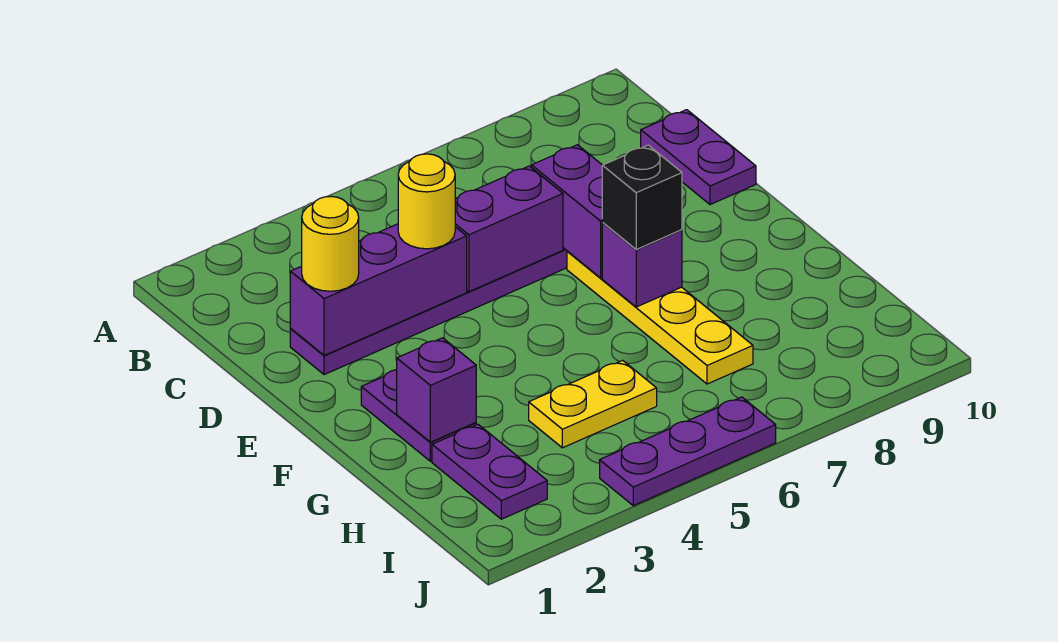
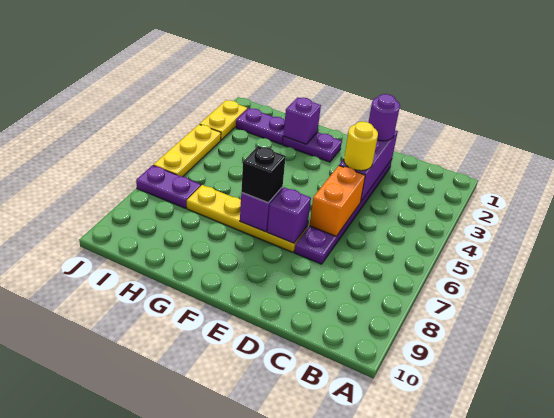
purple 1x2 plate [641,110,756,205] -> purple 1x2 plate moved to [136,165,201,208]
yellow 1x1 round brick [302,196,359,291] -> purple 1x1 round brick [368,94,400,141]
purple 1x2 brick [455,166,563,292] -> orange 1x2 brick [309,166,365,236]
purple 1x2 brick [532,145,603,278] -> purple 1x1 brick [267,187,311,243]
yellow 1x2 plate [529,360,657,448] -> yellow 1x2 plate moved to [200,100,247,140]
purple 1x3 plate [600,397,776,506] -> yellow 1x3 plate [153,124,221,177]

